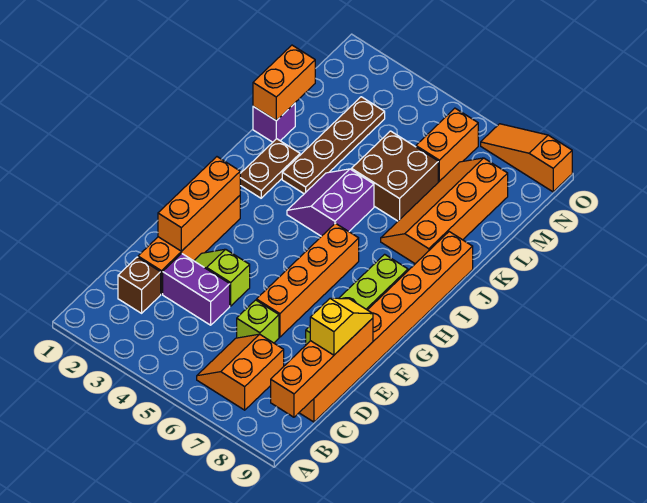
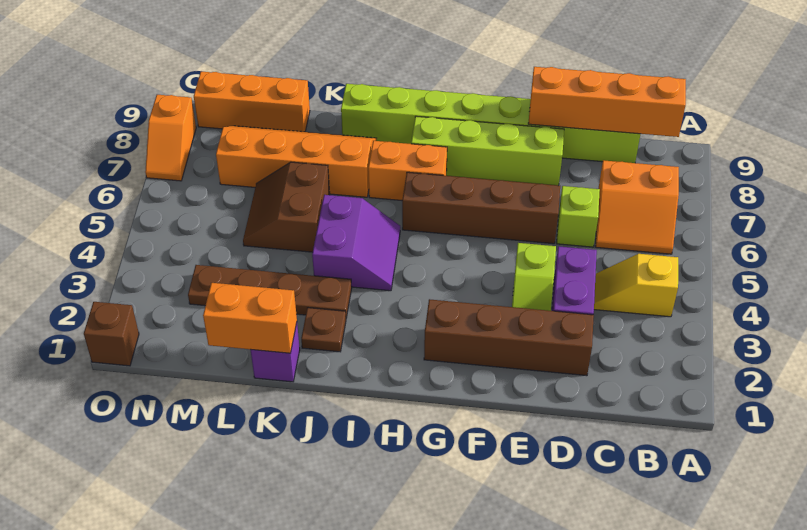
brown 1x1 brick [118,257,161,313] -> brown 1x1 brick moved to [84,302,139,366]
orange 1x8 brick [299,232,473,422] -> lime 1x8 brick [341,84,640,163]
orange 1x4 brick [138,196,240,294] -> brown 1x4 brick [424,299,594,376]
yellow 1x2 slope [310,298,373,355] -> yellow 1x2 slope moved to [594,254,678,317]
orange 1x3 brick [158,157,240,251] -> orange 1x3 brick moved to [194,72,310,132]
orange 1x4 brick [257,223,359,337] -> brown 1x4 brick [402,172,560,244]
brown 1x2 plate [240,139,300,198] -> brown 1x1 plate [301,308,346,352]
purple 2x2 slope [287,169,374,236] -> purple 2x2 slope turned to [312,195,400,291]
orange 2x4 slope [381,158,508,264] -> orange 2x4 slope turned to [216,126,377,197]
brown 2x2 brick [351,131,438,221] -> brown 2x2 slope [243,162,330,252]
orange 1x2 brick [416,108,478,182] -> orange 1x2 brick moved to [368,141,447,200]
orange 1x3 slope [481,124,572,192] -> orange 1x2 slope [145,95,196,181]

